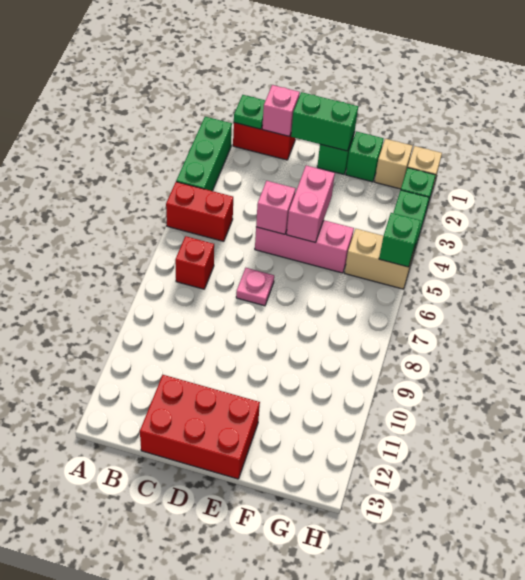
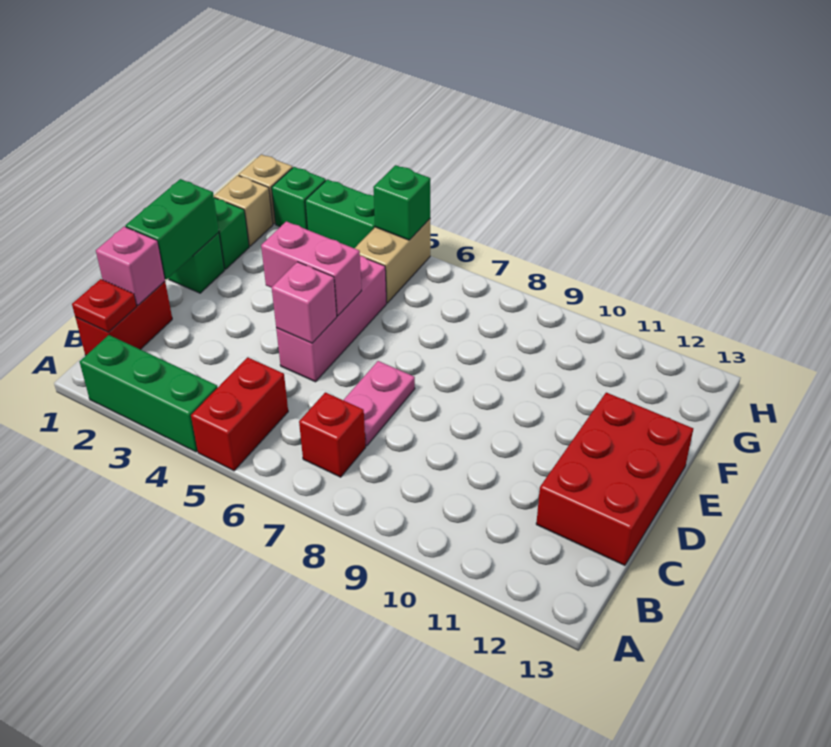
green 1x1 plate [234,95,265,129] -> red 1x1 plate [72,279,137,332]
pink 1x1 plate [236,268,274,306] -> pink 1x2 plate [344,361,415,446]

